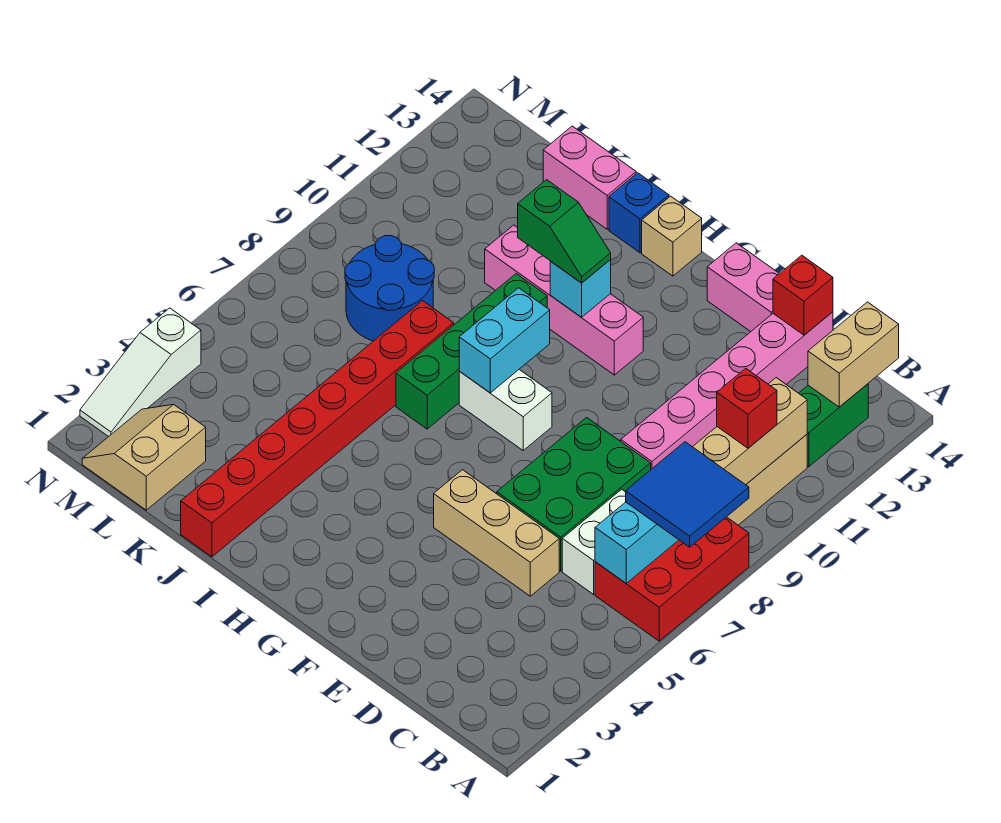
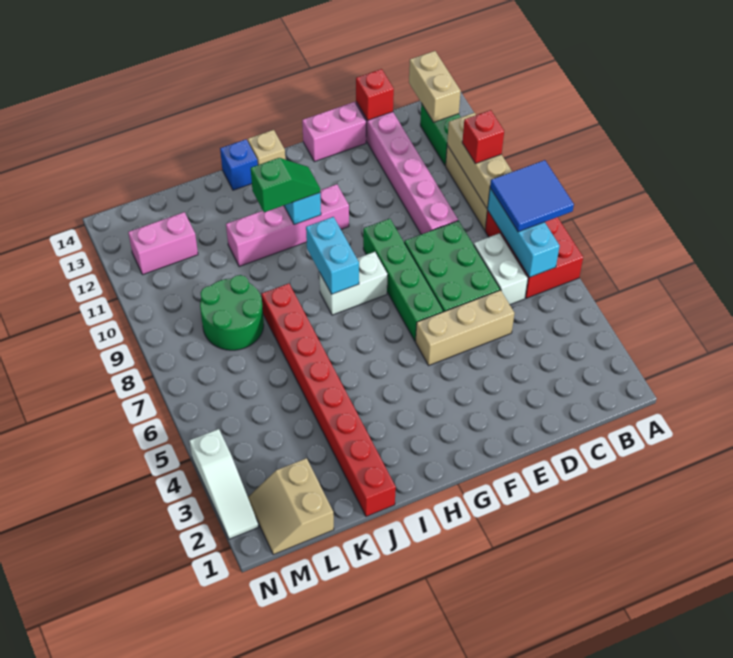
green 1x4 brick [396,274,547,429] -> green 1x4 brick moved to [363,219,443,341]
pink 1x2 brick [543,126,636,229] -> pink 1x2 brick moved to [128,212,198,275]
blue 2x2 round brick [345,236,434,341] -> green 2x2 round brick [200,275,264,350]

